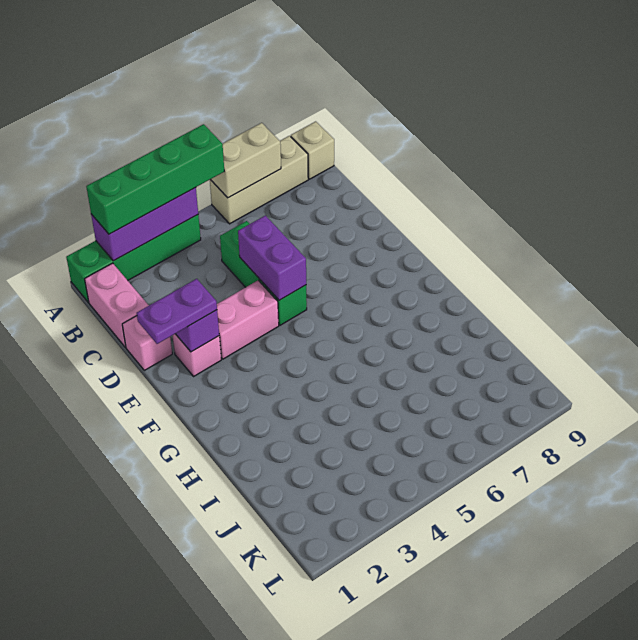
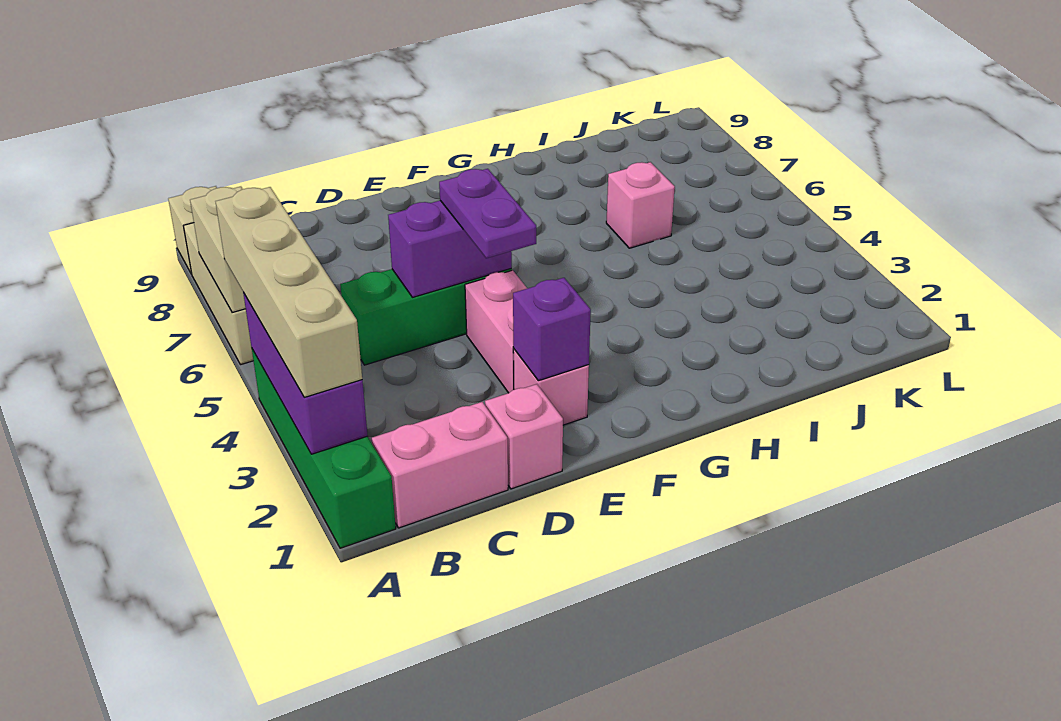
green 1x4 brick [86,124,224,234] -> tan 1x4 brick [215,187,362,397]
purple 1x2 plate [137,279,217,344] -> purple 1x2 plate moved to [439,169,536,258]
none -> pink 1x1 brick [606,162,675,248]

